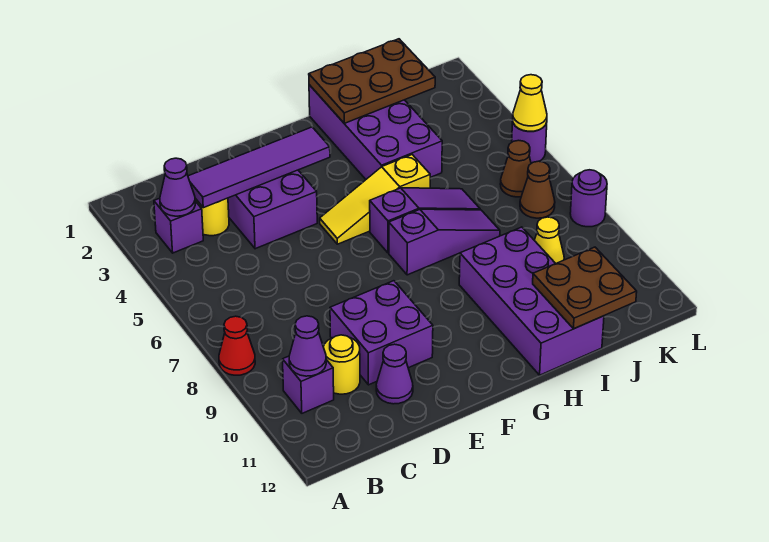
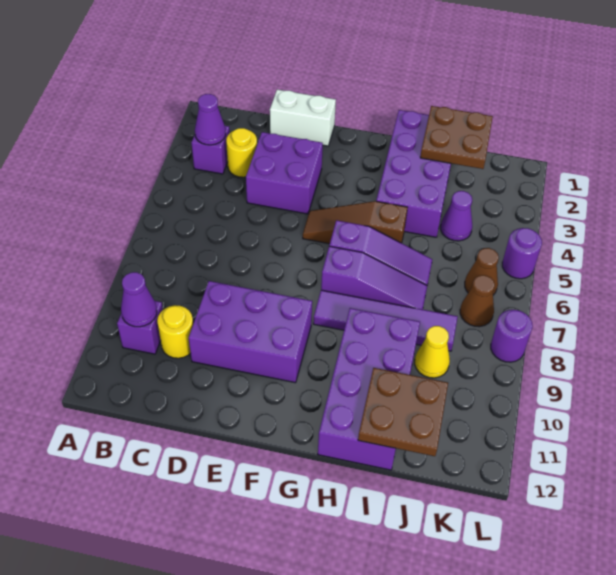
red 1x1 cone [219,316,255,375] -> none
purple 1x4 tile [188,127,330,208] -> purple 1x4 tile moved to [313,290,458,351]
none -> white 1x2 brick [270,90,336,146]
purple 2x2 brick [330,281,433,385] -> purple 2x3 brick [189,281,312,383]
purple 1x1 cone [376,344,413,404] -> purple 1x1 cone moved to [441,191,472,241]
yellow 1x3 slope [320,155,430,244] -> brown 1x3 slope [303,201,408,244]
brown 2x3 plate [309,39,435,123] -> brown 2x2 plate [420,106,493,169]
yellow 1x1 cone [513,75,547,131] -> none

